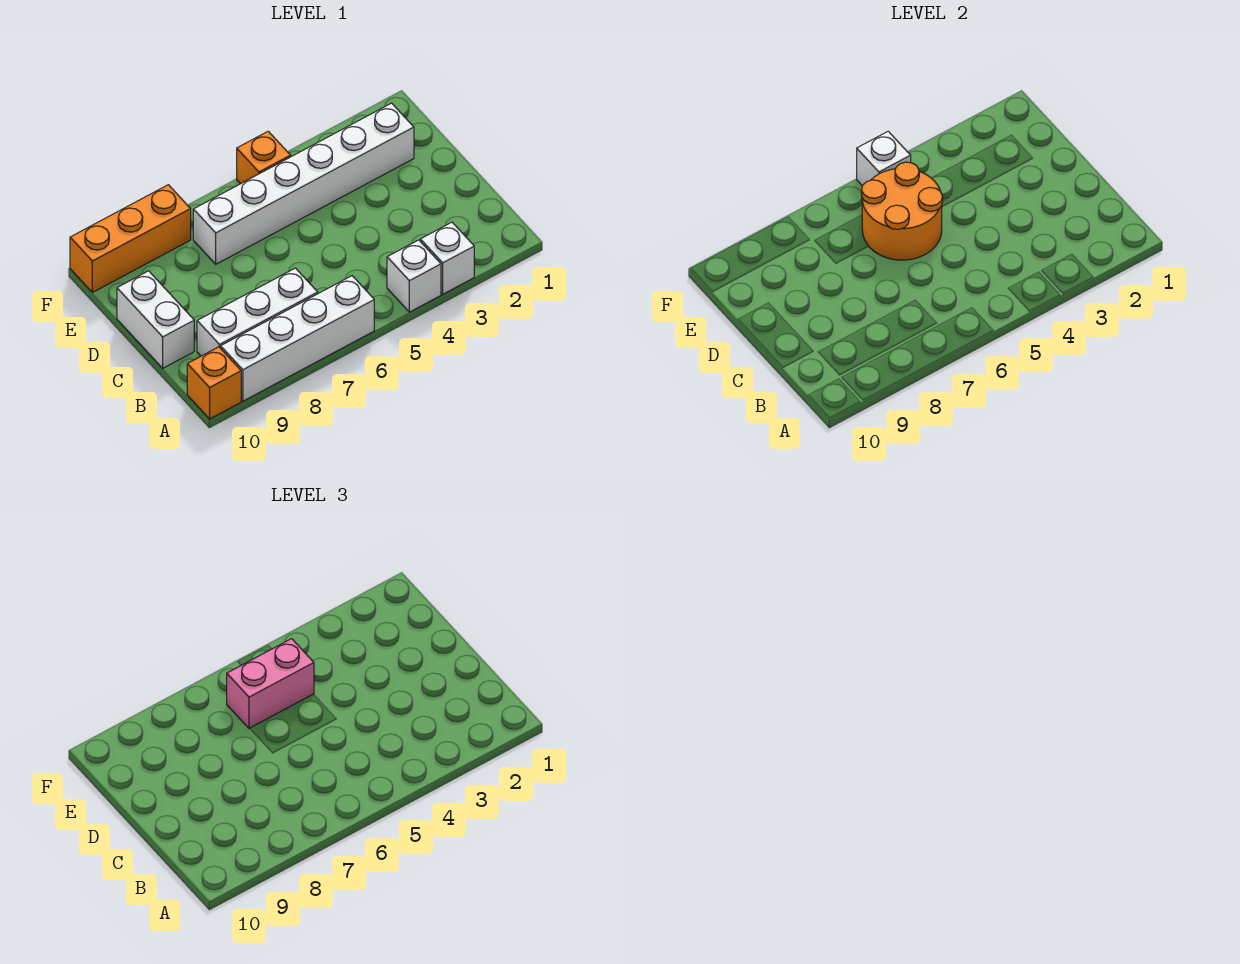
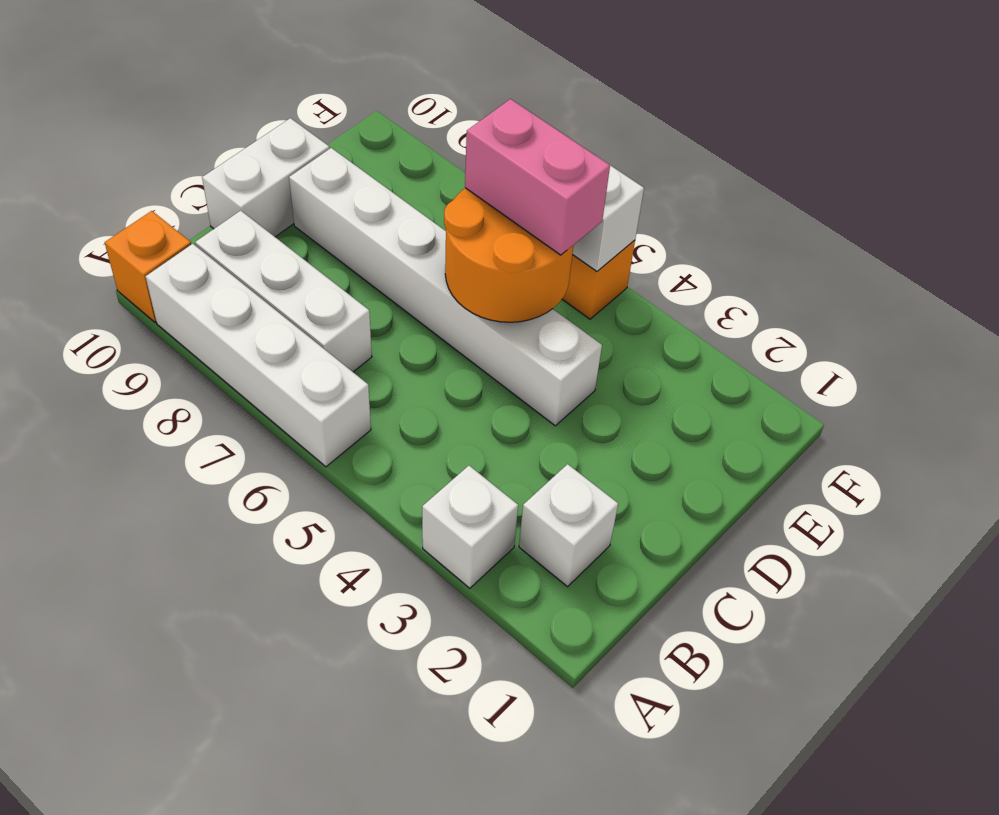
white 1x1 brick [387,240,441,312] -> white 1x1 brick moved to [519,464,618,587]
white 1x6 brick [193,103,414,264] -> white 1x6 brick moved to [289,148,602,426]
orange 1x3 brick [70,185,191,292] -> none

